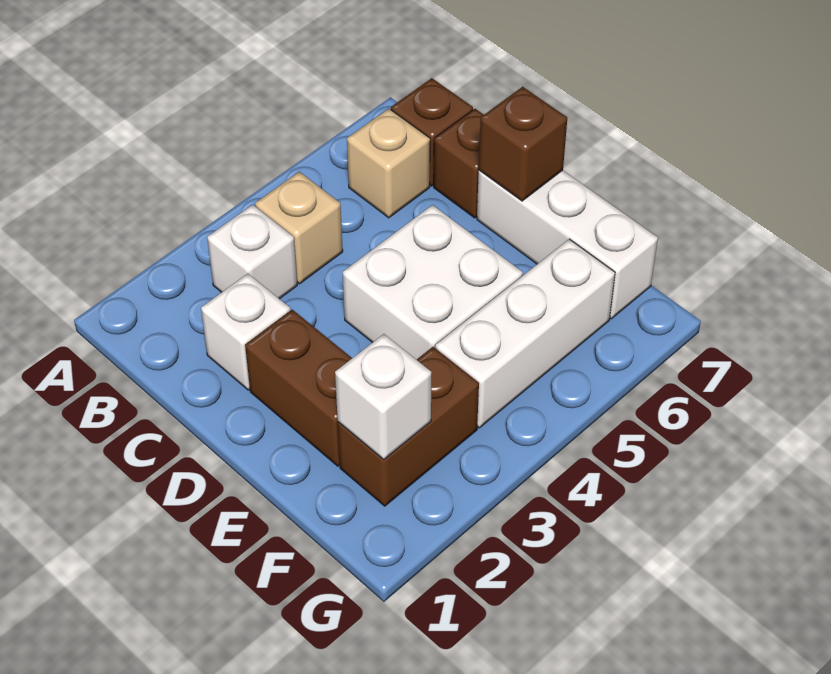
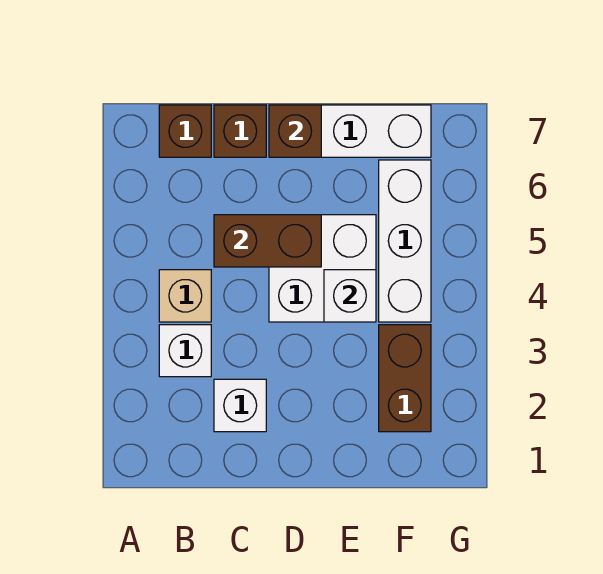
tan 1x1 brick [347,109,430,218] -> none
brown 1x2 brick [245,310,352,466] -> brown 1x2 brick moved to [214,215,321,267]
white 1x1 brick [335,334,431,459] -> white 1x1 brick moved to [324,270,376,322]

